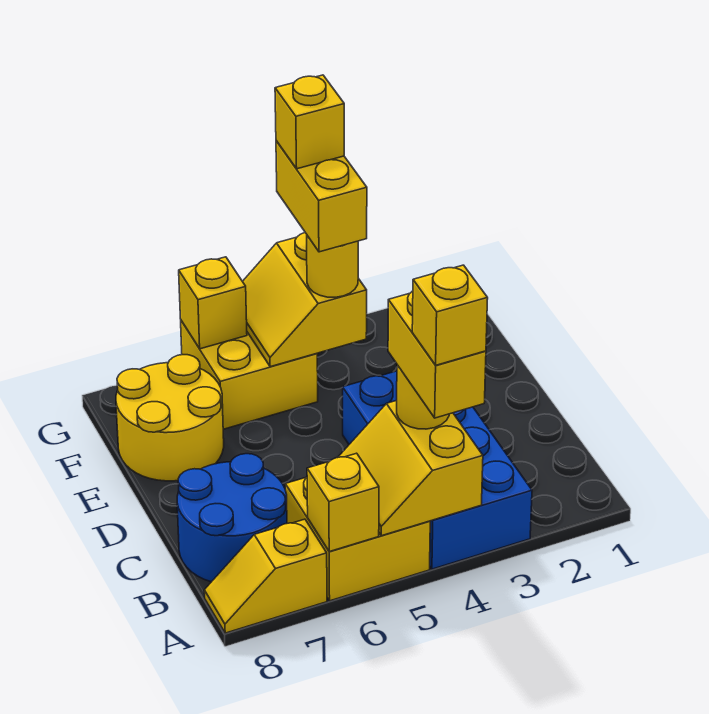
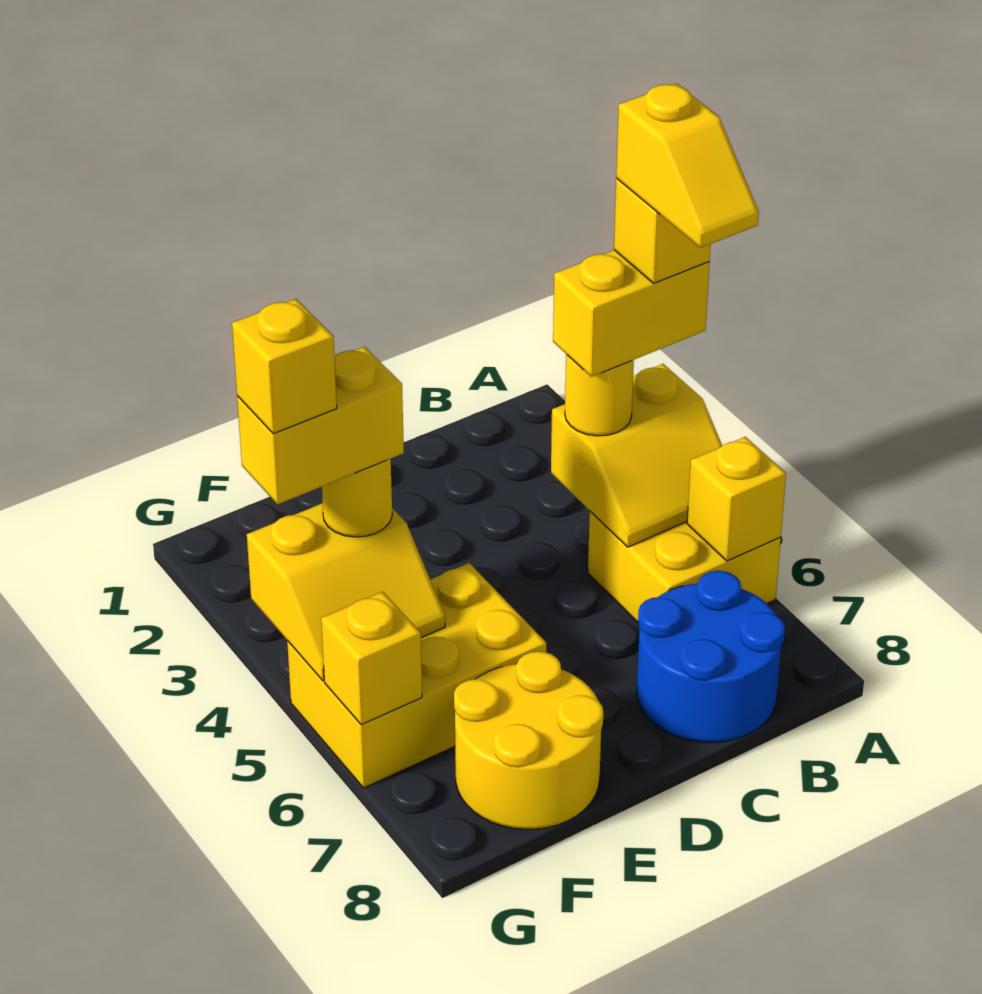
blue 2x4 brick [343,371,532,569] -> none
yellow 1x2 slope [204,519,327,633] -> yellow 1x2 slope moved to [616,83,759,248]
yellow 2x2 brick [181,321,318,429] -> yellow 2x3 brick [287,563,546,788]

